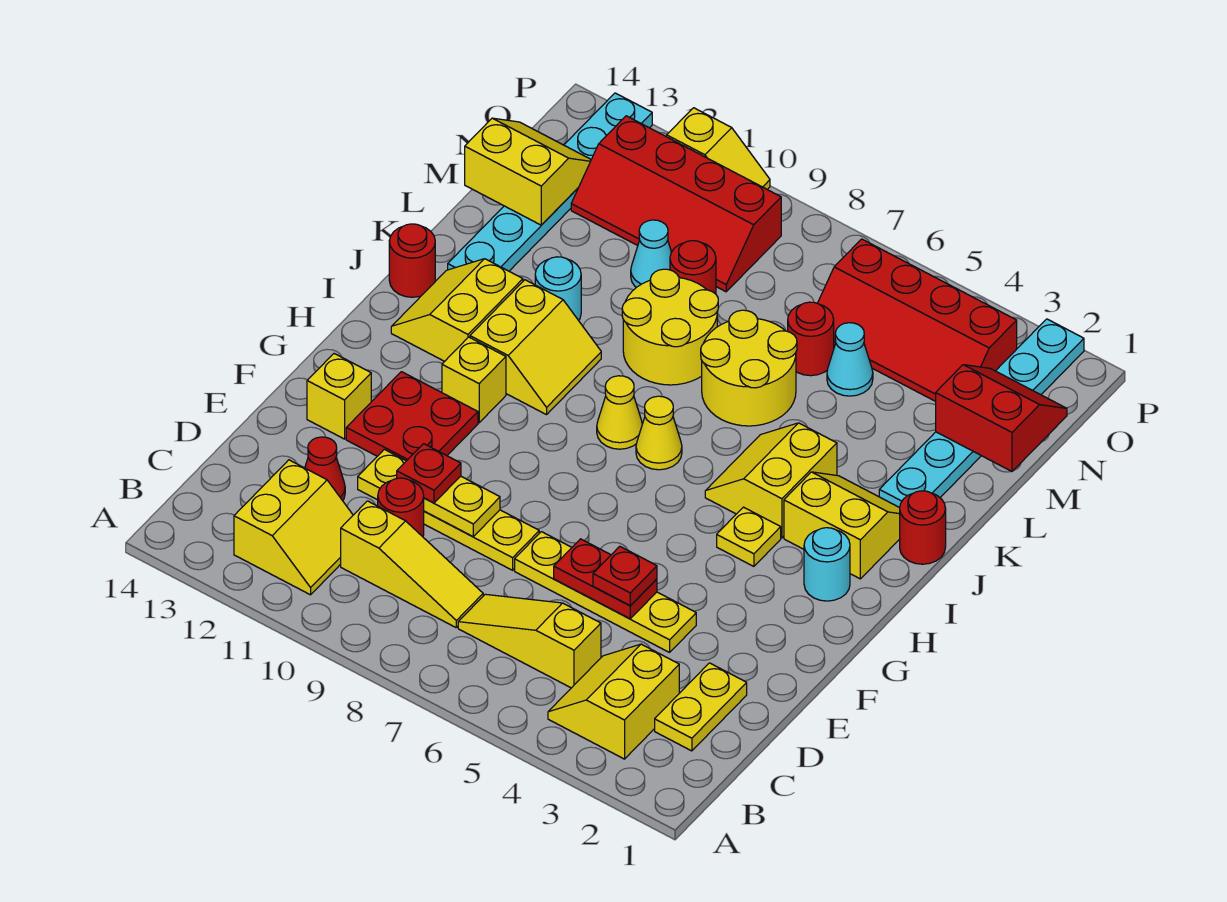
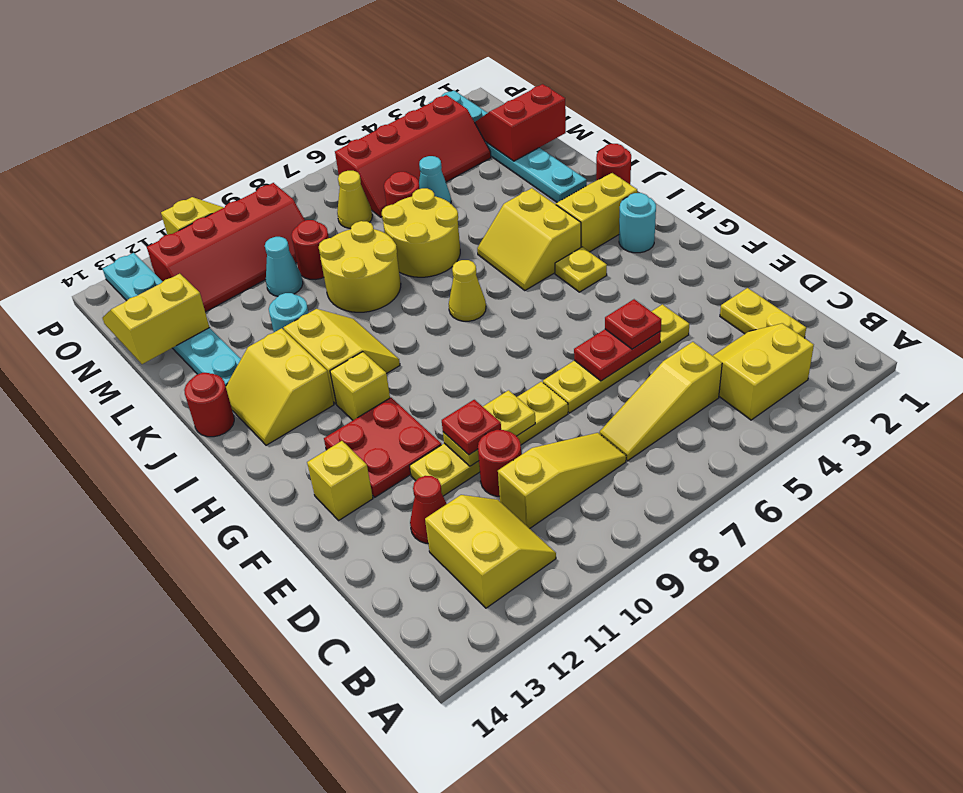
yellow 2x2 slope [548,644,679,759] -> yellow 2x2 slope turned to [713,323,814,420]
yellow 1x1 cone [597,376,642,449] -> yellow 1x1 cone moved to [337,171,372,229]

